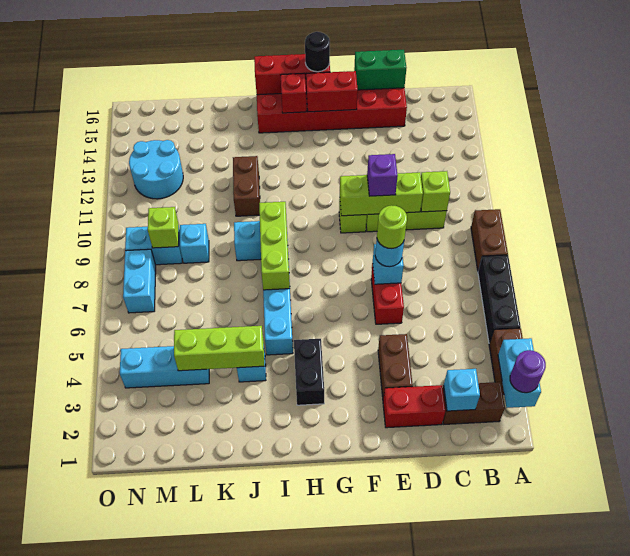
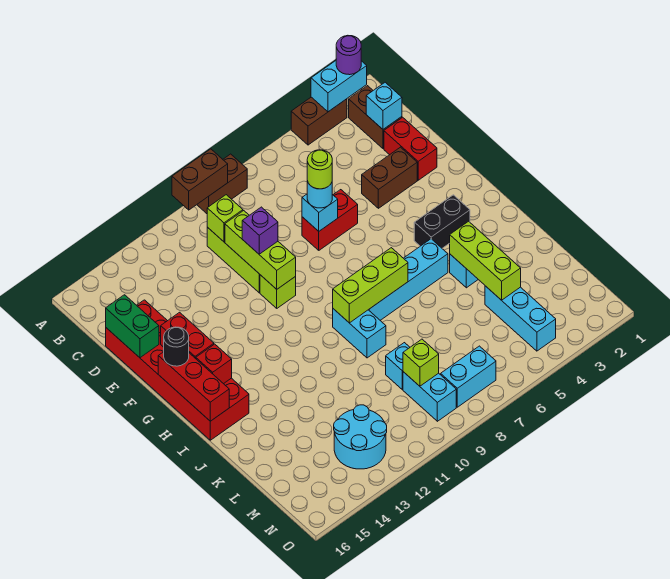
black 1x3 brick [478,255,521,343] -> none
brown 1x2 brick [233,156,260,216] -> brown 1x2 brick moved to [172,149,228,210]

